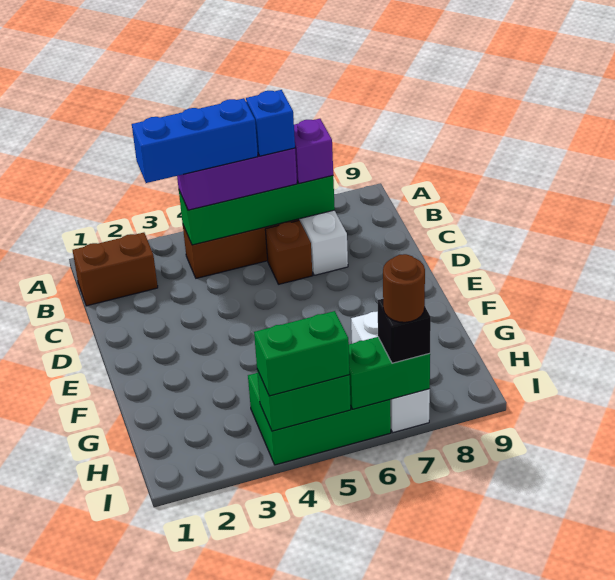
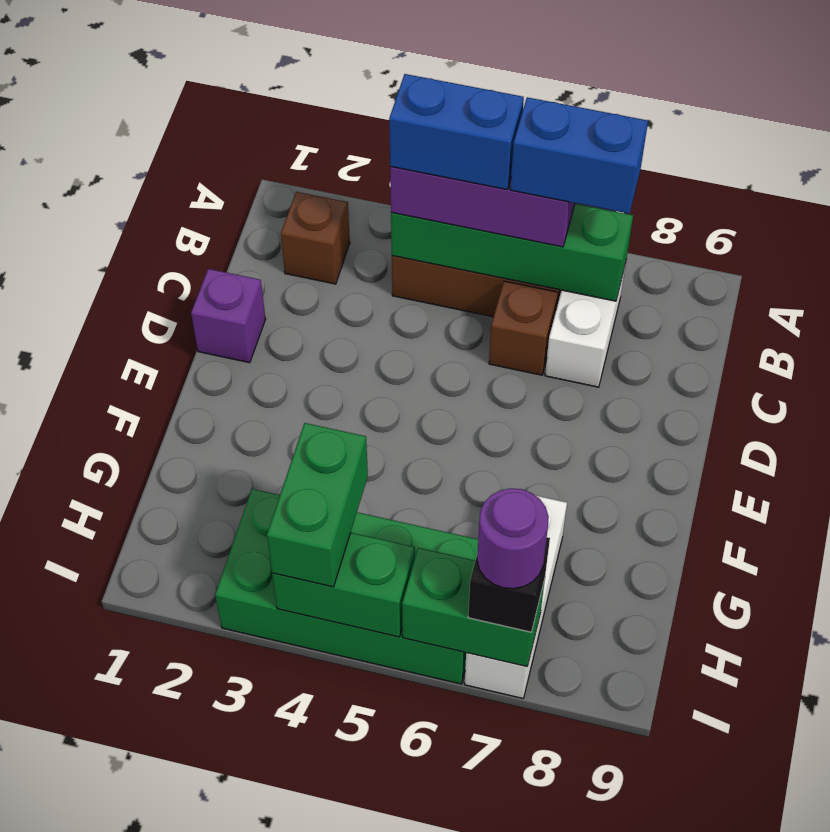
brown 1x2 brick [73,233,158,306] -> brown 1x1 brick [281,192,350,284]
blue 1x3 brick [132,98,258,183] -> blue 1x2 brick [389,74,524,190]
blue 1x1 brick [246,90,295,156] -> blue 1x2 brick [510,97,648,214]
purple 1x1 brick [294,119,333,184] -> purple 1x1 brick moved to [191,269,266,363]
green 2x3 brick [248,373,391,465] -> green 2x4 brick [215,489,478,684]
green 1x2 brick [254,311,350,396] -> green 1x2 brick turned to [267,423,368,587]
brown 1x1 round brick [383,254,425,322] -> purple 1x1 round brick [477,488,549,589]

